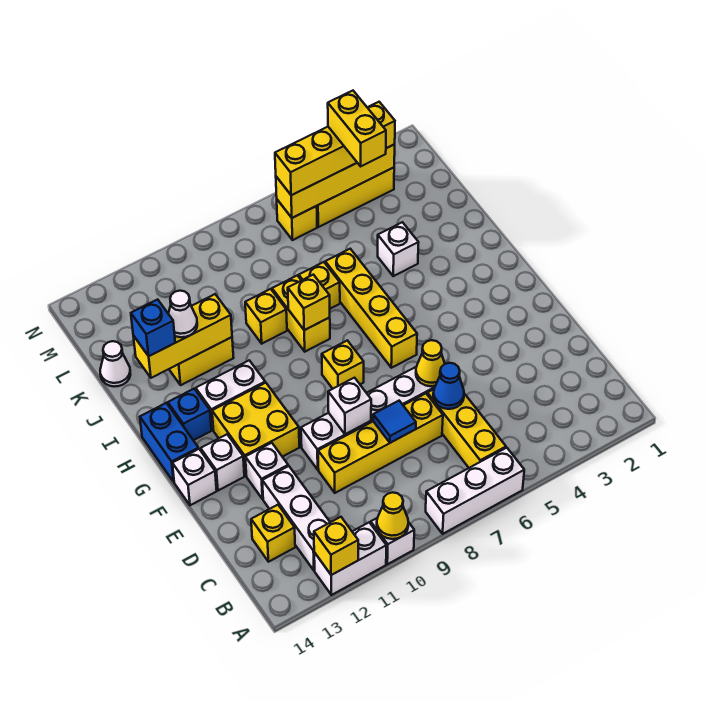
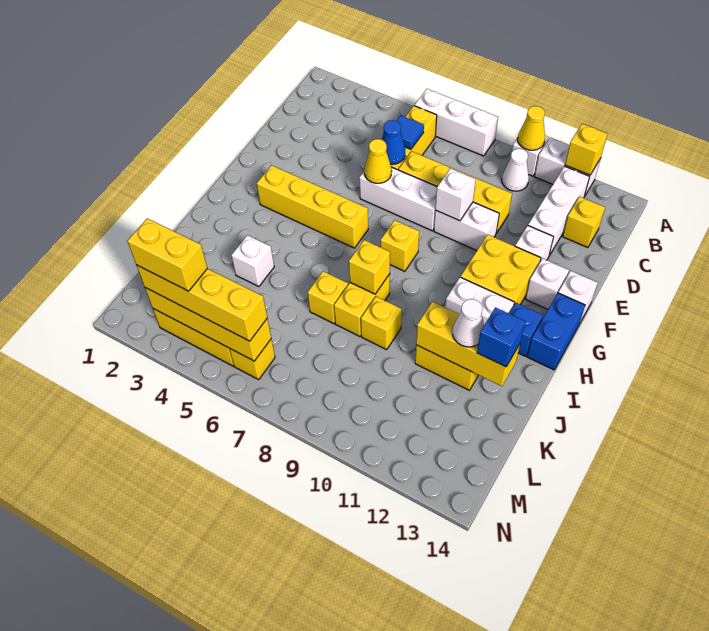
blue 1x1 tile [373,401,416,443] -> blue 1x1 tile moved to [397,115,424,149]
yellow 1x4 brick [325,249,417,368] -> yellow 1x4 brick turned to [257,165,368,248]
white 1x1 cone [100,341,131,387] -> white 1x1 cone moved to [502,149,529,191]
yellow 1x2 brick [328,91,386,166] -> yellow 1x2 brick turned to [127,218,207,291]

